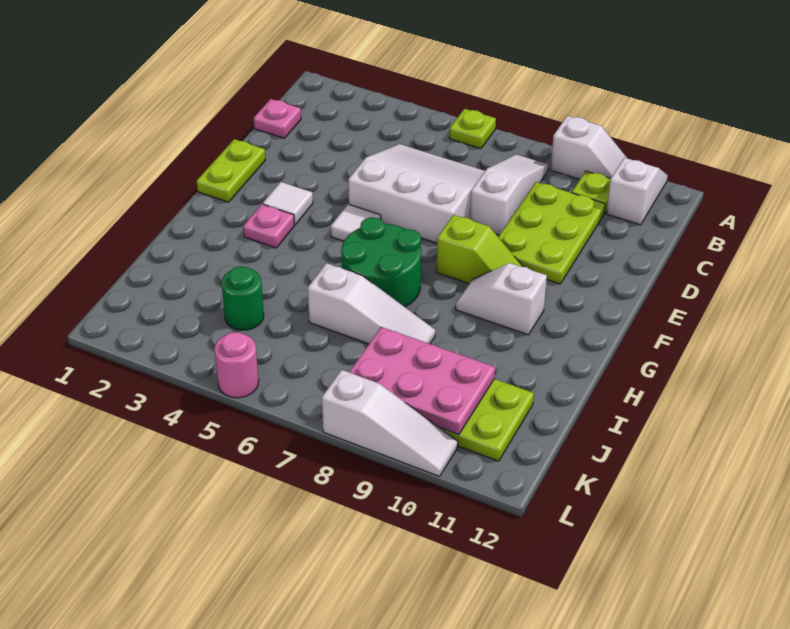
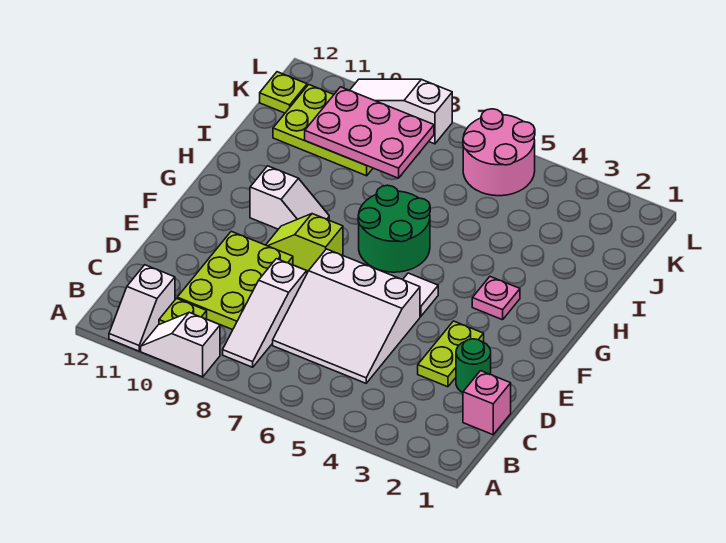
lime 1x1 plate [449,109,496,149] -> lime 1x1 plate moved to [260,72,307,113]
pink 1x1 plate [254,99,301,138] -> pink 1x1 brick [463,371,511,435]
lime 1x2 plate [197,139,265,202] -> lime 1x2 plate moved to [418,321,484,387]
white 1x1 tile [263,182,313,225] -> none
white 1x3 slope [308,263,435,344] -> none
green 1x1 round brick [222,266,264,330] -> green 1x1 round brick moved to [456,339,491,392]
pink 1x1 round brick [215,332,259,398] -> pink 2x2 round brick [463,109,535,196]

